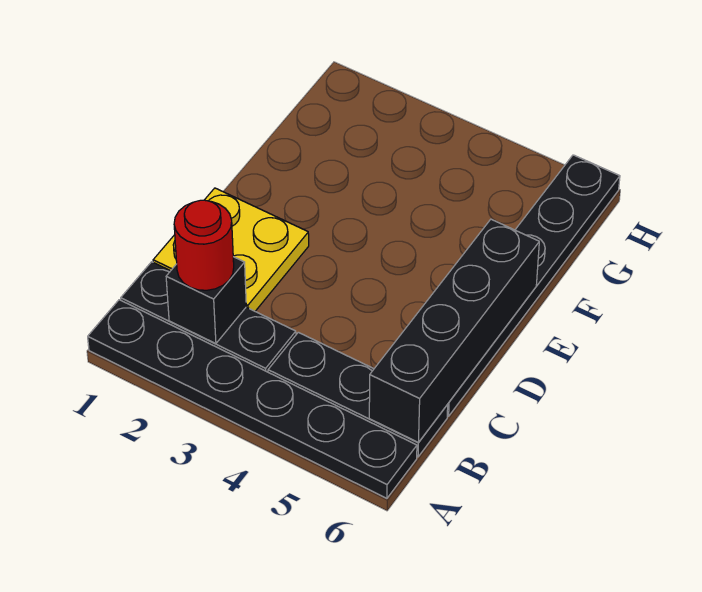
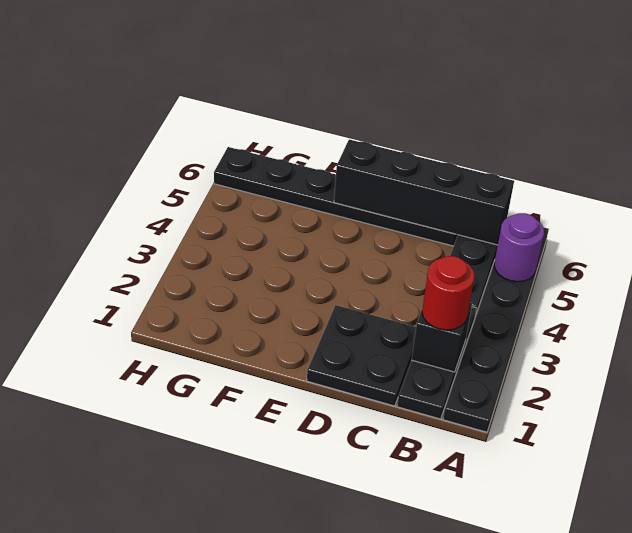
none -> purple 1x1 round brick [494,213,544,282]
yellow 2x2 plate [153,188,309,311] -> black 2x2 plate [307,305,416,406]

